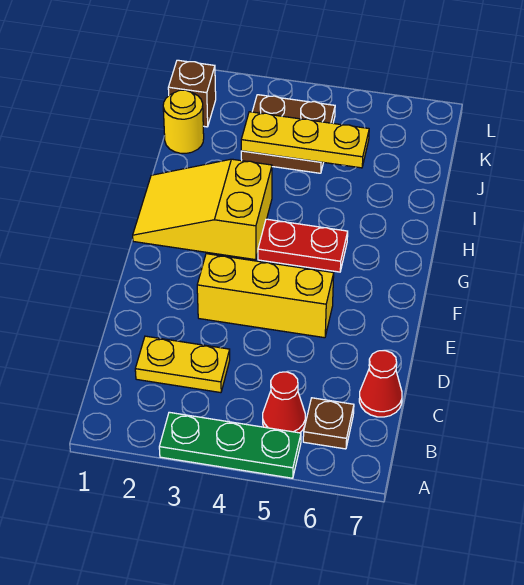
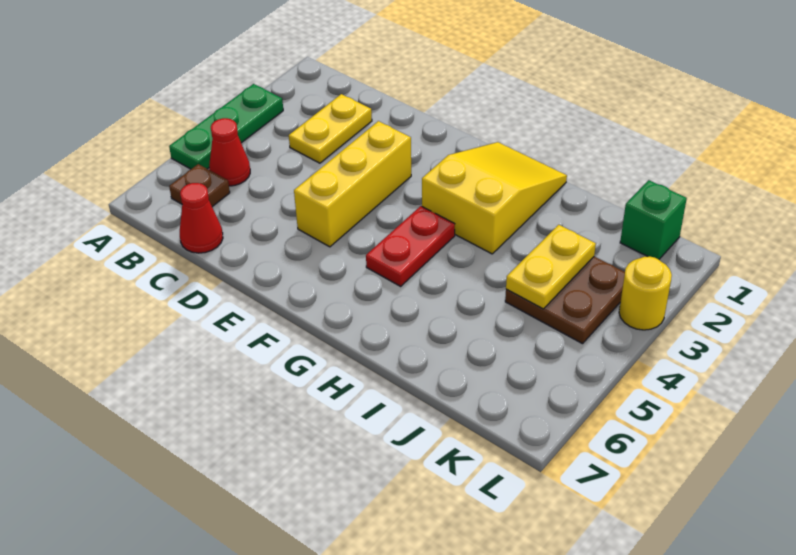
yellow 1x1 round brick [163,90,204,153] -> yellow 1x1 round brick moved to [619,257,672,330]
yellow 1x3 plate [241,112,369,168] -> yellow 1x2 plate [506,225,596,309]
brown 1x1 brick [168,60,216,127] -> green 1x1 brick [620,180,687,259]

